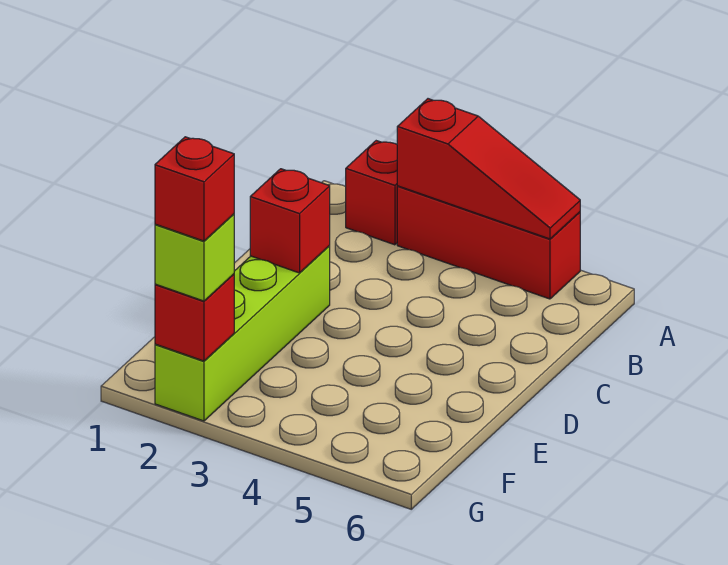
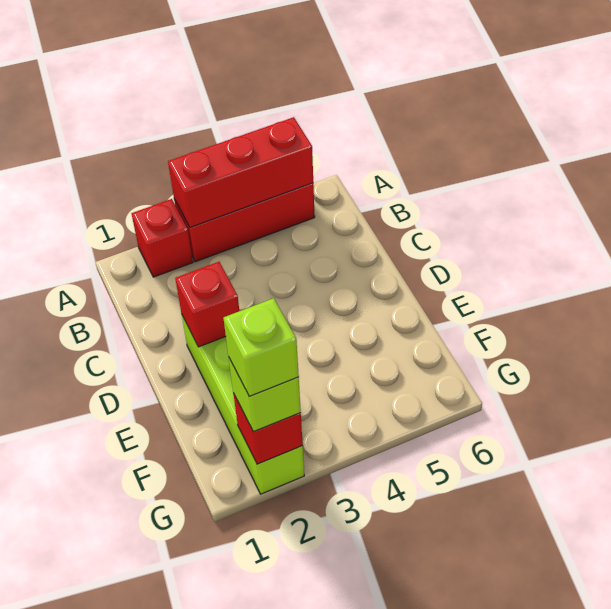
red 1x3 slope [397,99,580,239] -> red 1x3 brick [168,117,313,228]
red 1x1 brick [155,137,234,241] -> lime 1x1 brick [224,298,299,396]

